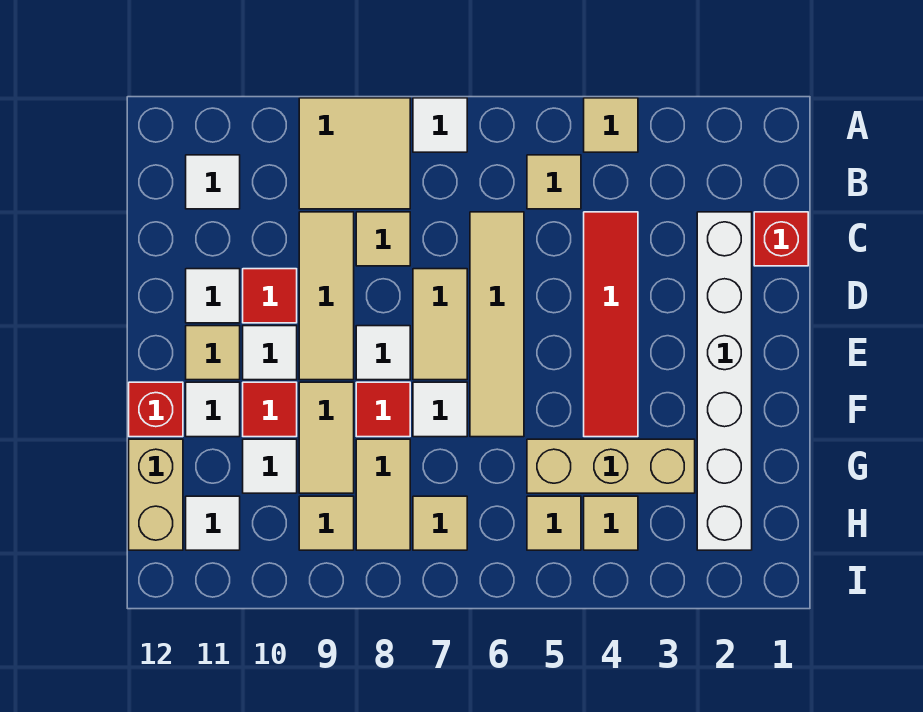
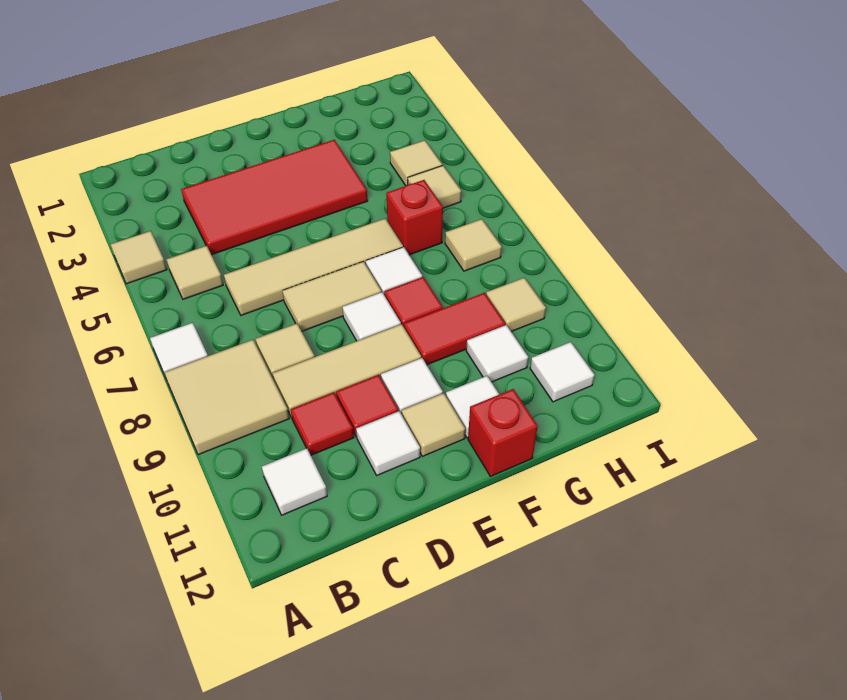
red 1x1 brick [754,212,808,266] -> red 1x1 brick moved to [386,180,443,255]
white 1x6 brick [697,212,752,550] -> none
red 1x4 tile [584,212,638,437] -> red 2x4 tile [181,140,368,255]
tan 1x2 tile [299,382,354,493] -> red 1x2 tile [404,293,505,365]
red 1x1 tile [243,382,297,437] -> red 1x1 tile moved to [291,392,354,455]
tan 1x3 brick [527,439,695,493] -> none
tan 1x2 tile [356,439,410,550] -> none
tan 1x2 brick [129,439,183,550] -> none

